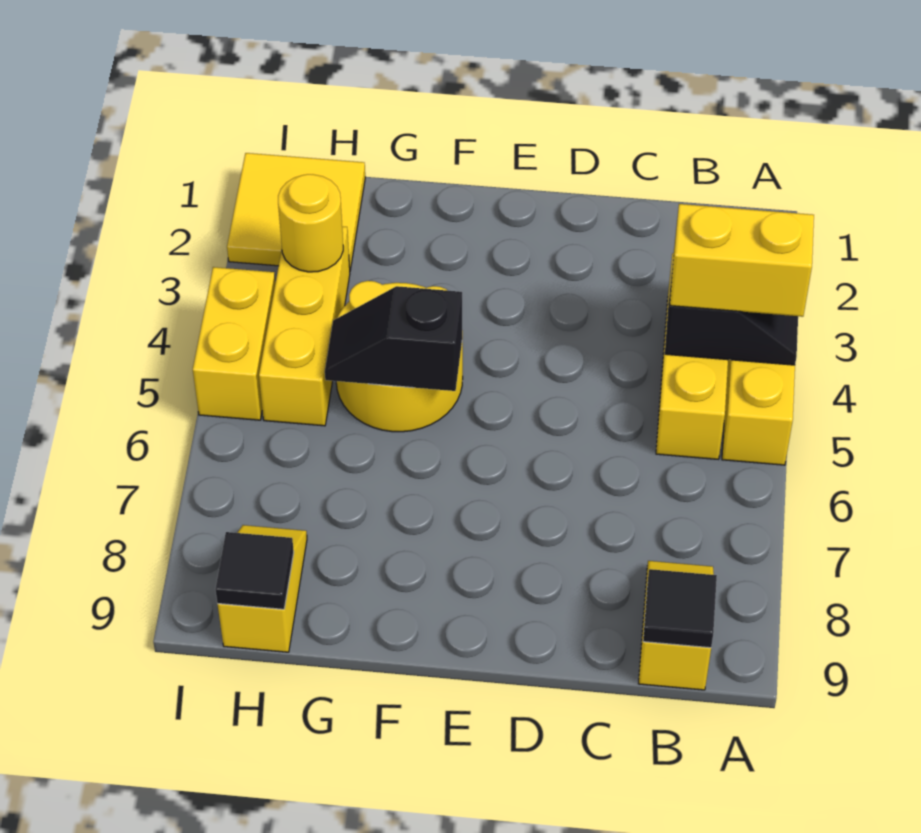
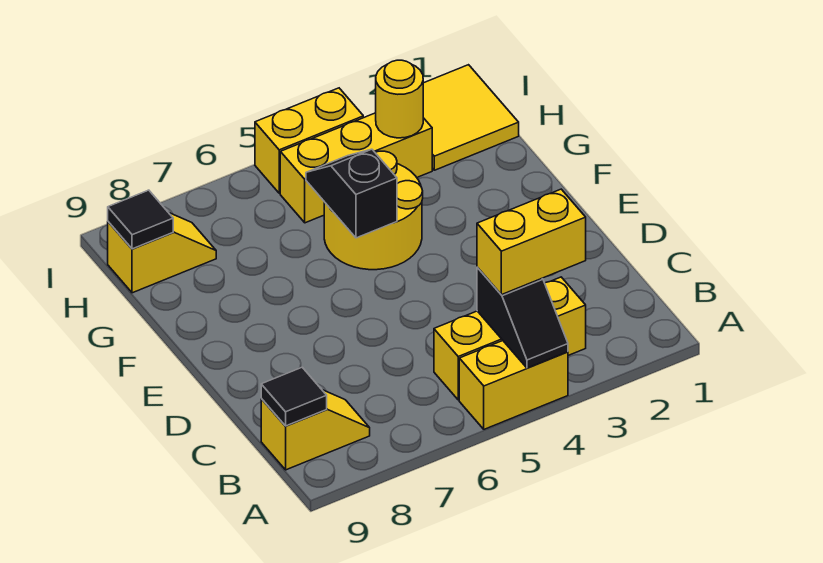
yellow 1x2 brick [670,204,814,317] -> yellow 1x2 brick turned to [477,189,586,295]

